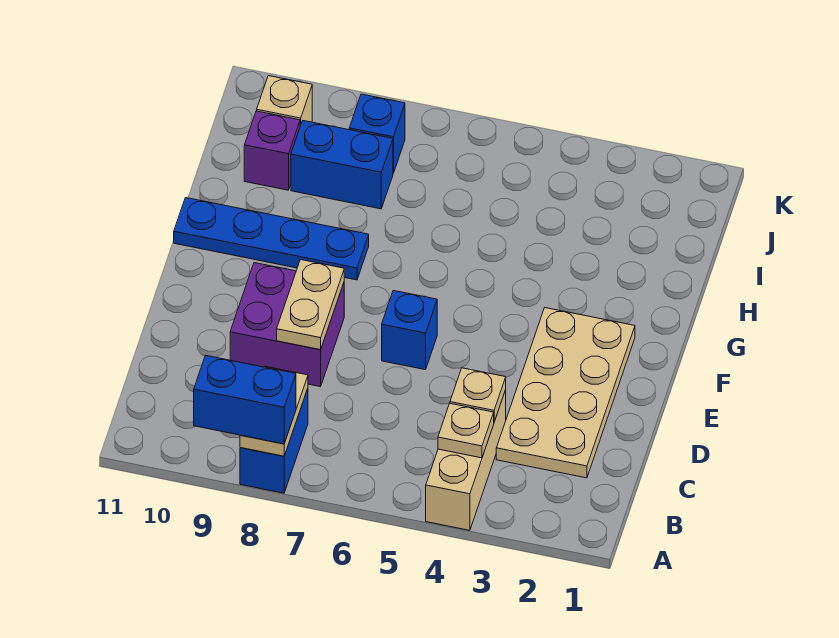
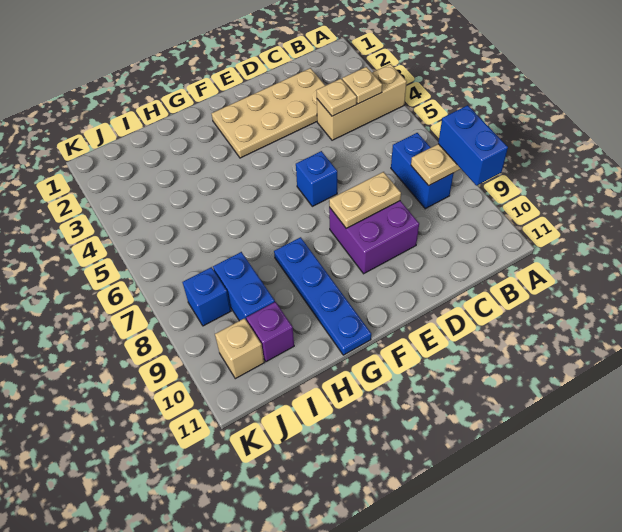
blue 1x2 brick [240,389,308,493] -> blue 1x2 brick turned to [391,133,454,209]

